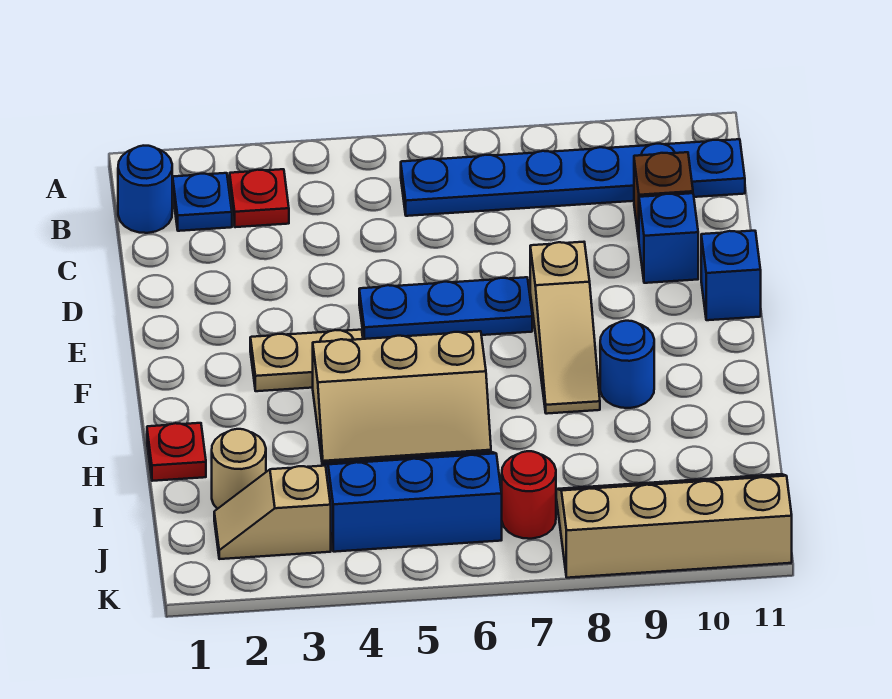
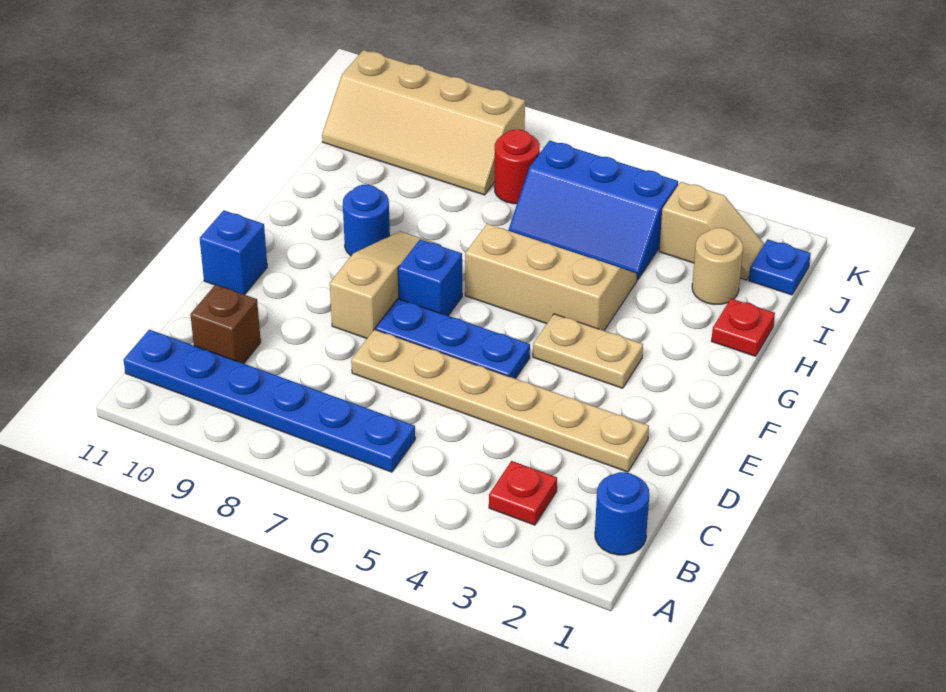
blue 1x1 plate [173,173,232,231] -> blue 1x1 plate moved to [749,239,811,295]
none -> tan 1x6 plate [351,329,649,472]
blue 1x1 brick [639,193,698,283] -> blue 1x1 brick moved to [398,239,462,316]

